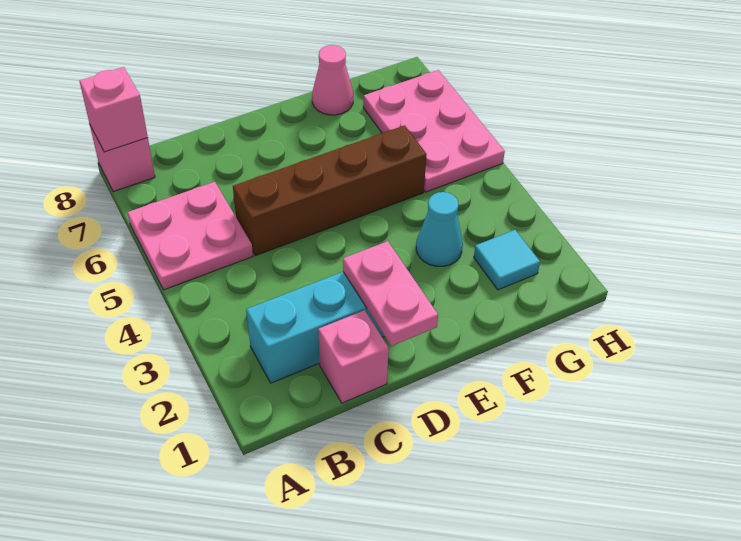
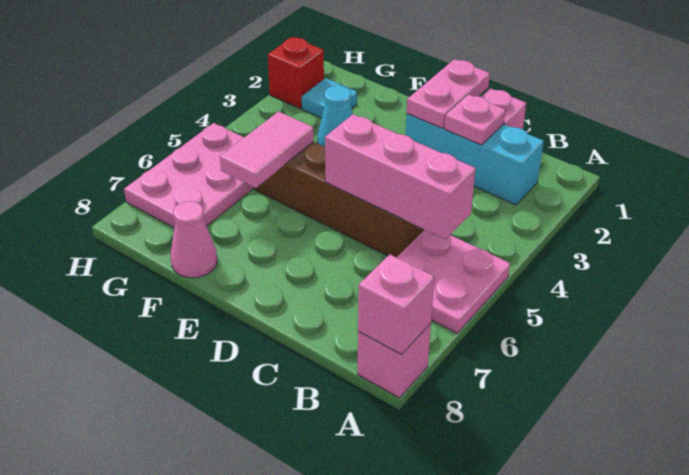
none -> pink 1x3 brick [325,114,476,239]
none -> pink 1x1 plate [444,94,506,145]
none -> pink 1x2 tile [220,111,314,188]
none -> red 1x1 brick [268,37,324,109]

